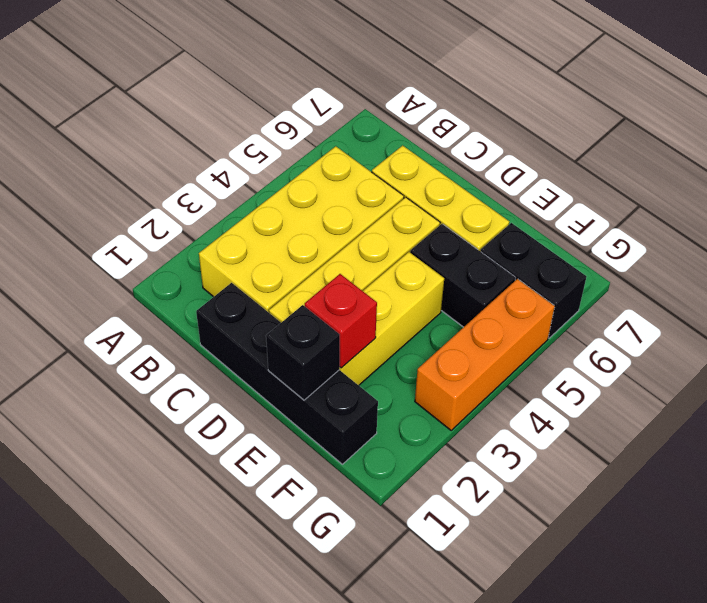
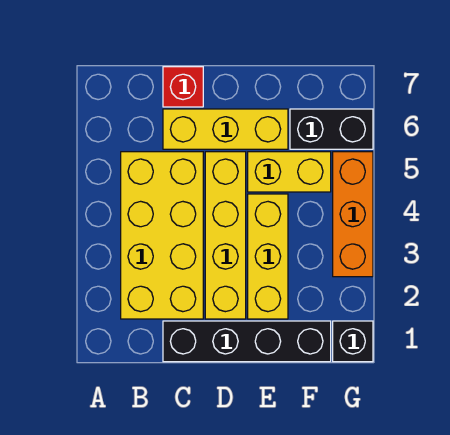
black 1x1 brick [266,305,340,400] -> black 1x1 brick moved to [333,321,373,362]
red 1x1 brick [305,274,377,368] -> red 1x1 brick moved to [163,67,203,107]
black 1x2 brick [410,224,515,327] -> yellow 1x2 brick [248,152,331,192]

